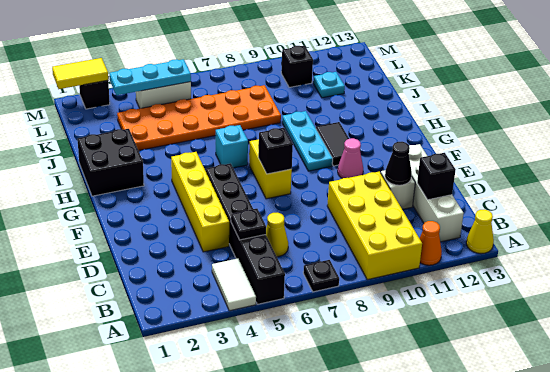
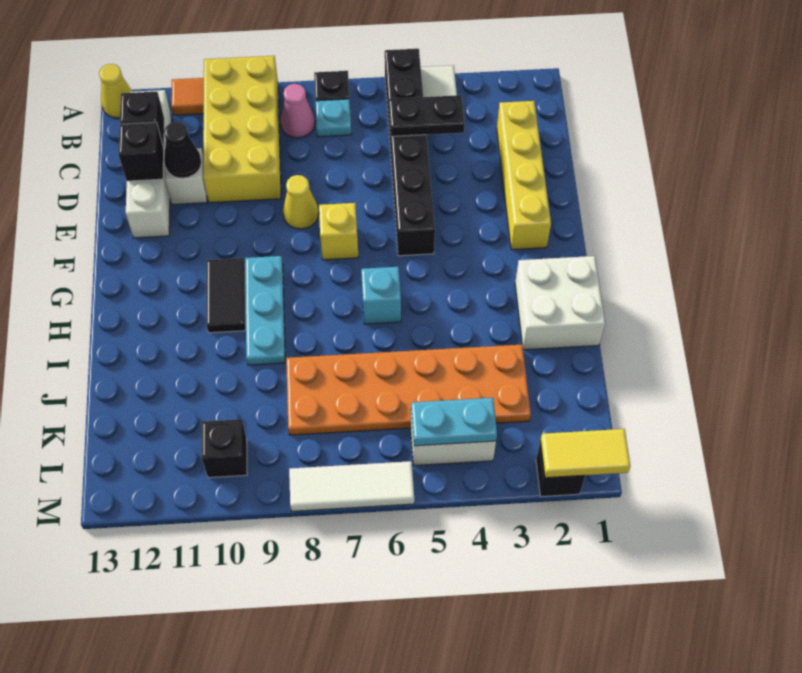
orange 1x1 cone [419,221,442,265] -> orange 1x1 tile [171,78,204,115]
black 1x1 plate [231,209,266,240] -> black 1x2 plate [389,95,464,136]
yellow 1x1 cone [266,213,288,257] -> yellow 1x1 cone moved to [283,175,319,229]
yellow 1x4 brick [171,152,229,252] -> yellow 1x4 brick moved to [497,101,551,250]
yellow 1x2 brick [249,139,292,199] -> yellow 1x1 brick [319,203,359,260]
black 1x1 brick [258,128,293,174] -> black 1x1 brick moved to [118,122,164,181]
pink 1x1 cone [338,138,363,178] -> pink 1x1 cone moved to [280,84,315,138]
black 2x2 brick [78,129,144,196] -> white 2x2 brick [515,256,605,350]
cyan 1x1 plate [313,72,345,98] -> cyan 1x1 plate moved to [315,99,352,137]
cyan 1x3 plate [110,59,191,95] -> cyan 1x2 plate [411,398,497,446]
none -> white 1x3 tile [289,461,414,511]

